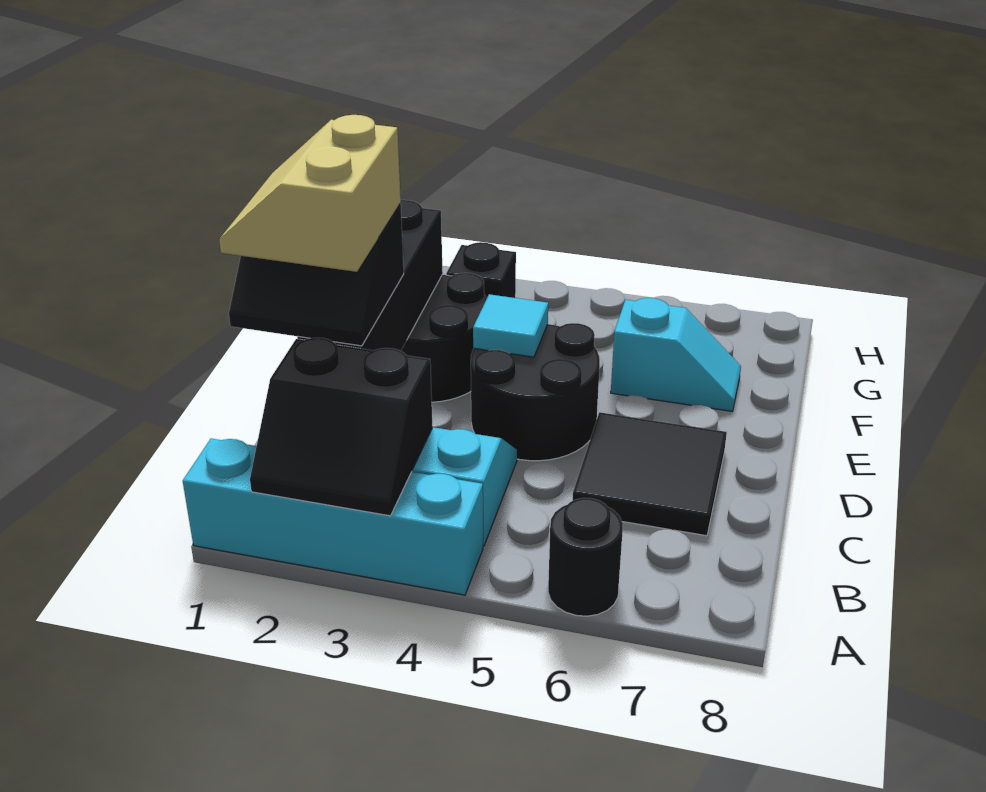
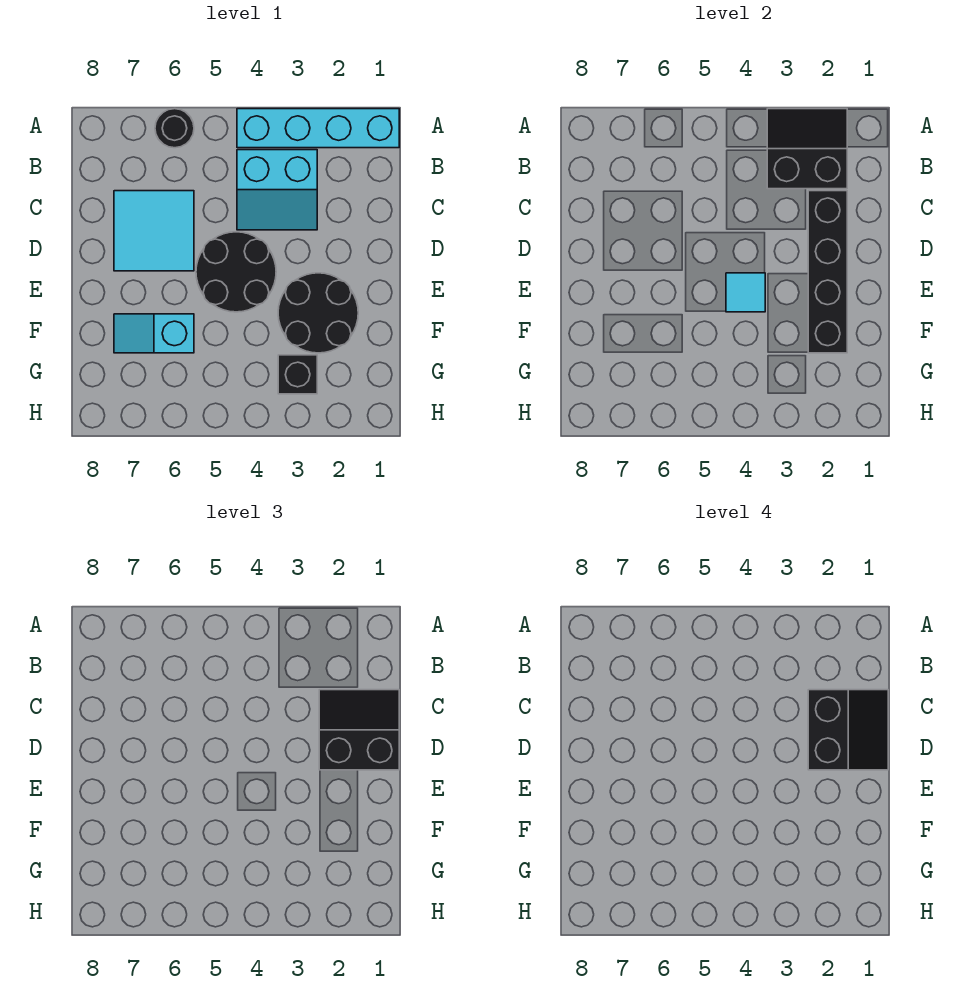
tan 2x2 slope [219,115,401,272] -> black 2x2 slope [808,690,888,770]
black 2x2 tile [573,412,727,536] -> cyan 2x2 tile [114,191,194,271]

